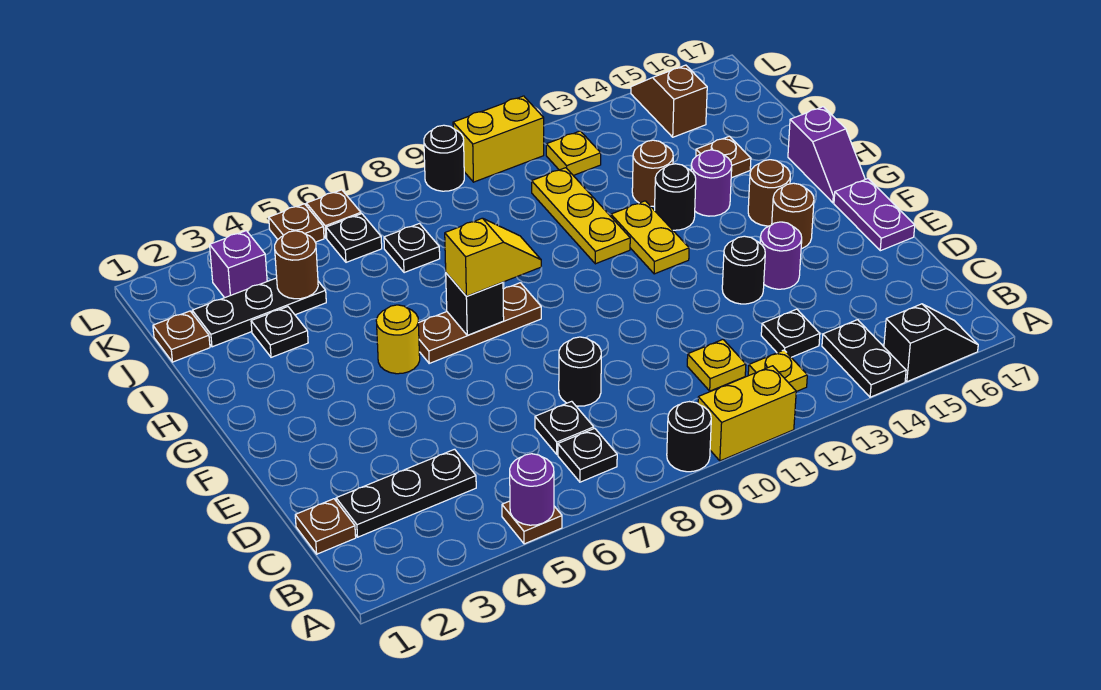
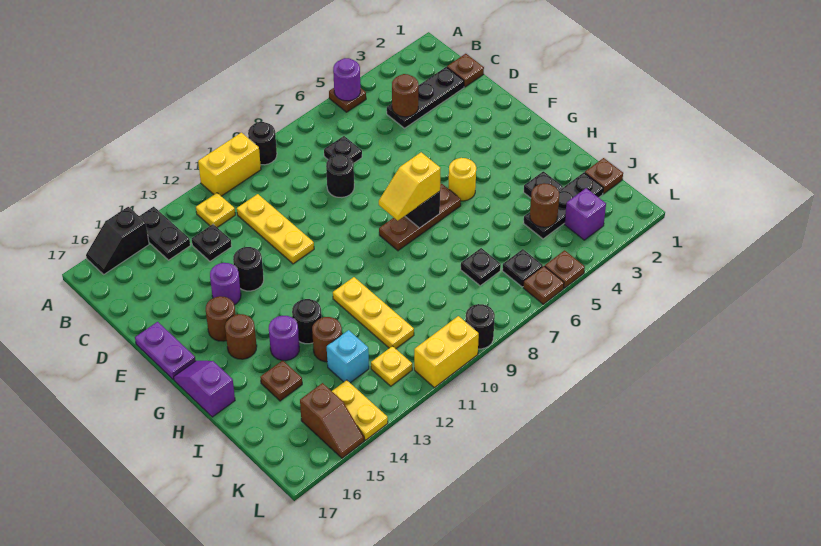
black 1x1 plate [558,428,617,482] -> none
none -> brown 1x1 round brick [392,74,418,117]
yellow 1x1 plate [687,340,746,391] -> yellow 1x3 plate [237,194,314,264]
yellow 1x2 plate [611,201,689,274] -> yellow 1x2 plate moved to [332,380,388,440]
none -> cyan 1x1 brick [327,330,369,383]

